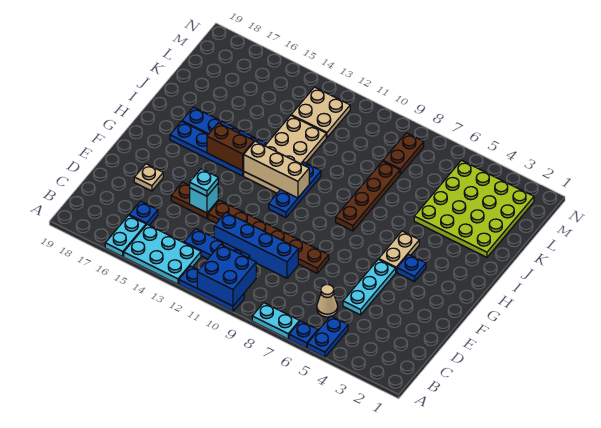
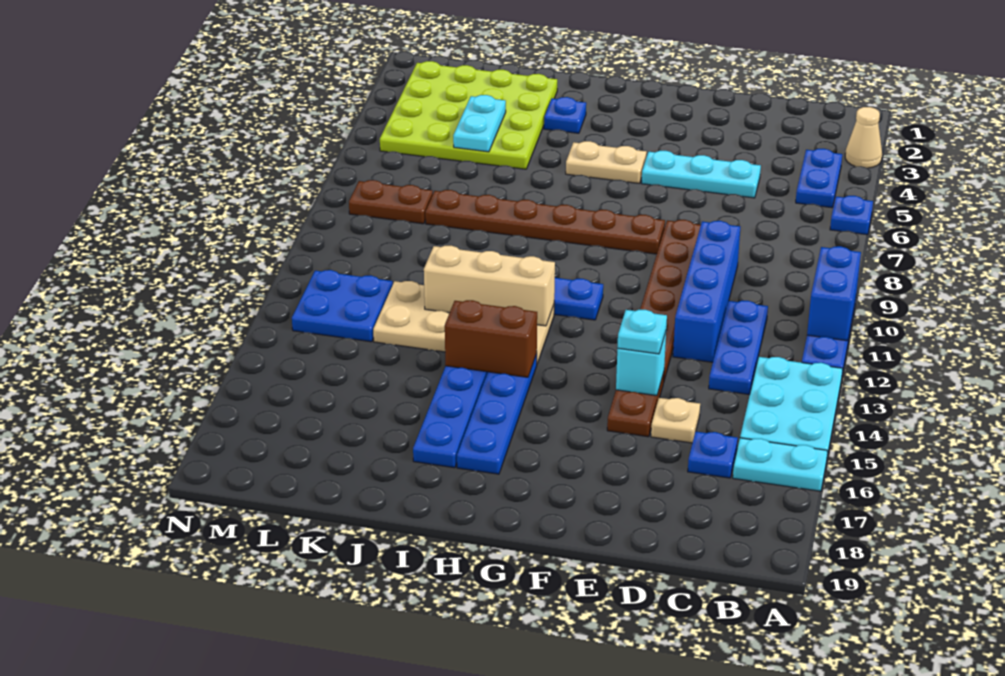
blue 1x2 plate [307,316,348,357] -> blue 1x2 plate turned to [796,149,842,208]
cyan 1x2 plate [252,303,300,339] -> cyan 1x2 plate moved to [453,95,506,152]
blue 2x2 brick [197,244,256,306] -> blue 1x2 brick [807,246,861,341]
tan 1x1 cone [317,284,338,317] -> tan 1x1 cone moved to [845,107,882,168]
tan 1x1 plate [134,164,163,191] -> tan 1x1 plate moved to [651,398,700,443]
blue 1x1 plate [397,254,426,282] -> blue 1x1 plate moved to [544,97,586,133]
brown 1x4 plate [336,161,400,231] -> brown 1x6 plate [425,190,665,254]
tan 1x3 brick [244,141,309,198] -> tan 1x3 brick turned to [424,246,555,326]
brown 1x2 brick [207,123,254,171] -> brown 1x2 brick turned to [445,300,537,377]
tan 2x2 plate [291,87,350,138] -> blue 2x2 plate [292,270,393,342]

